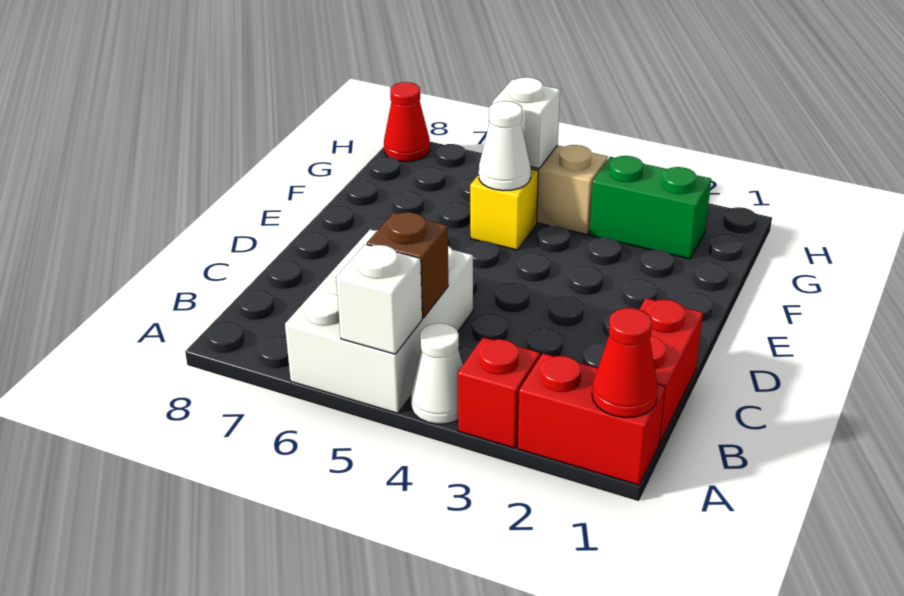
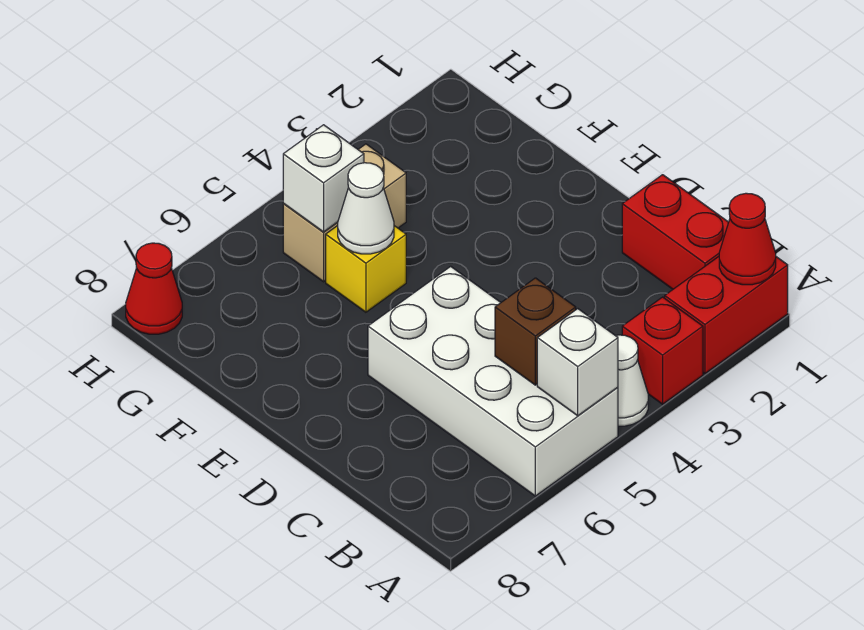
white 2x3 brick [285,229,473,413] -> white 2x4 brick [368,266,618,496]
green 1x2 brick [590,156,711,259] -> none

